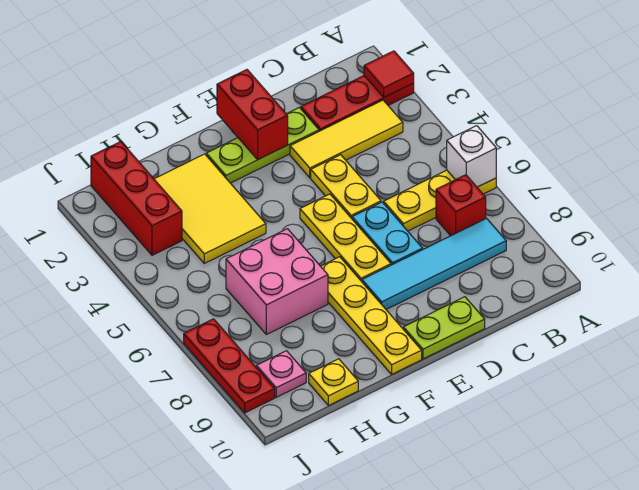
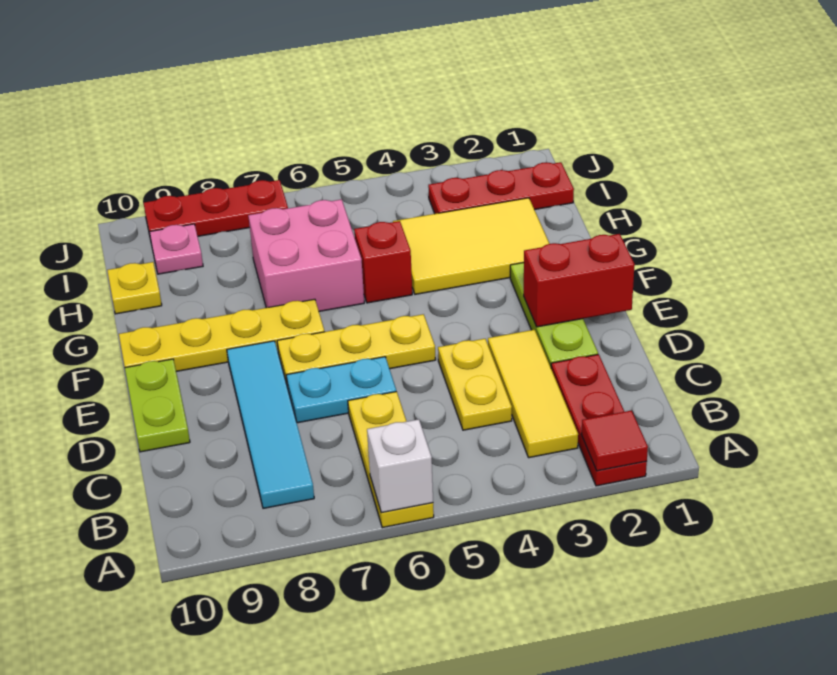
red 1x1 brick [436,175,486,236] -> red 1x1 brick moved to [354,221,412,303]
yellow 1x2 plate [311,155,381,219] -> yellow 1x2 plate turned to [438,339,512,430]
red 1x3 brick [91,142,182,255] -> red 1x3 plate [428,162,574,214]

